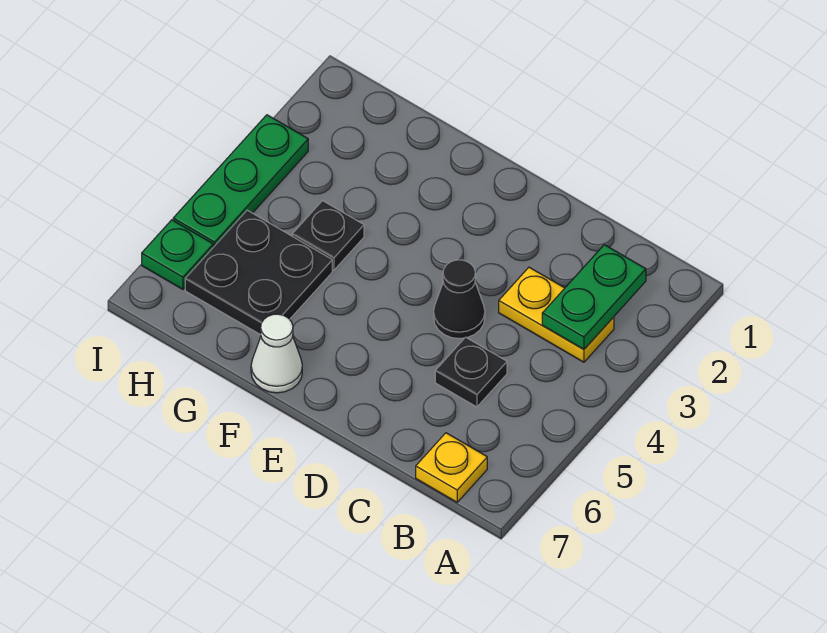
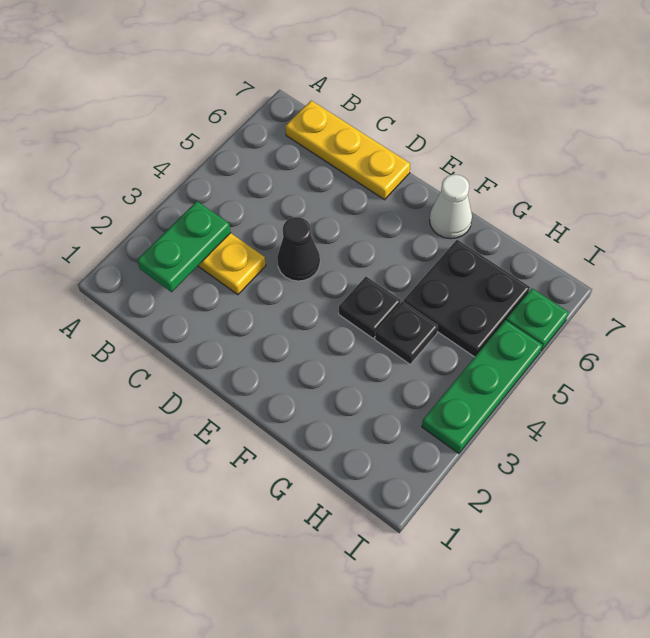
yellow 1x1 plate [416,433,487,502] -> yellow 1x3 plate [286,101,410,200]
black 1x1 plate [435,337,507,407] -> black 1x1 plate moved to [339,277,401,338]

